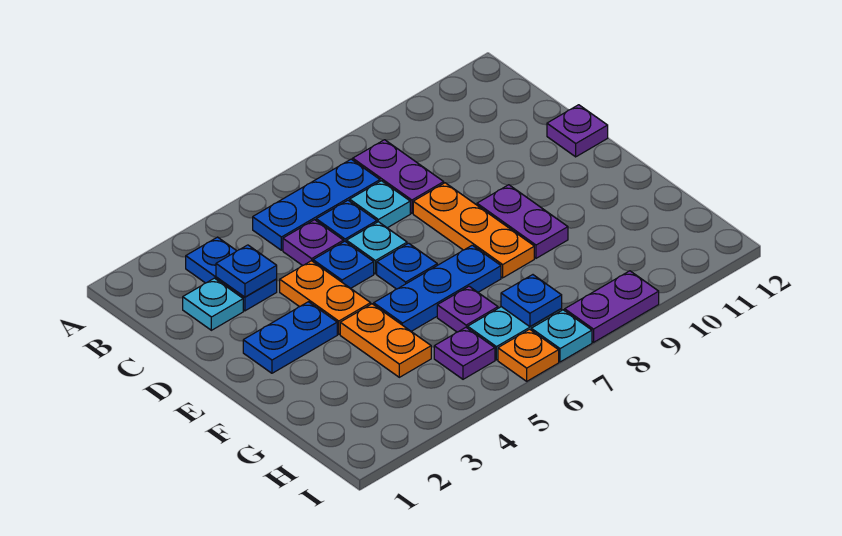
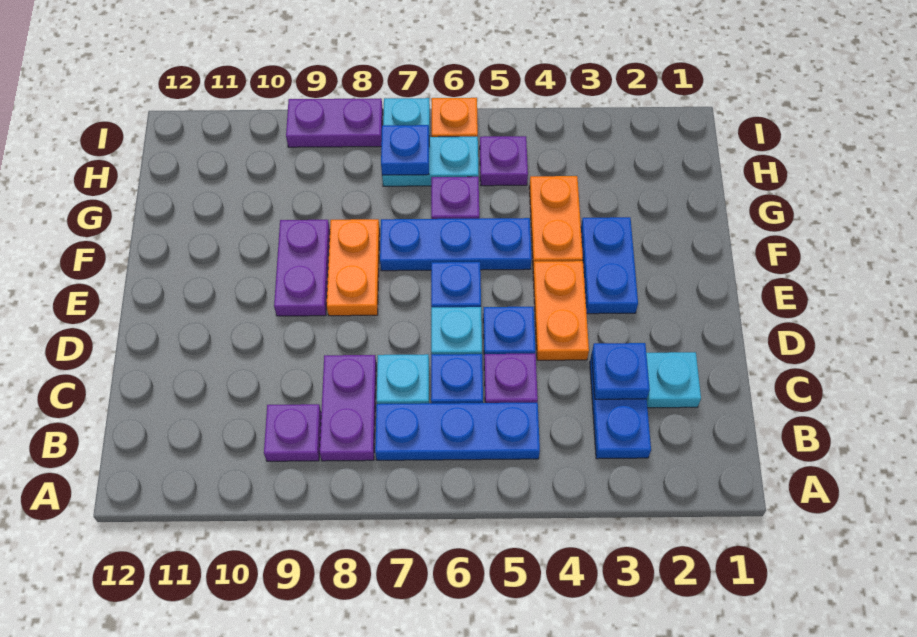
orange 1x3 plate [413,183,534,278] -> orange 1x2 plate [326,219,380,316]
purple 1x1 plate [547,105,608,157] -> purple 1x1 plate moved to [264,404,321,461]
blue 1x2 plate [243,302,337,373] -> blue 1x2 plate turned to [581,217,638,314]

